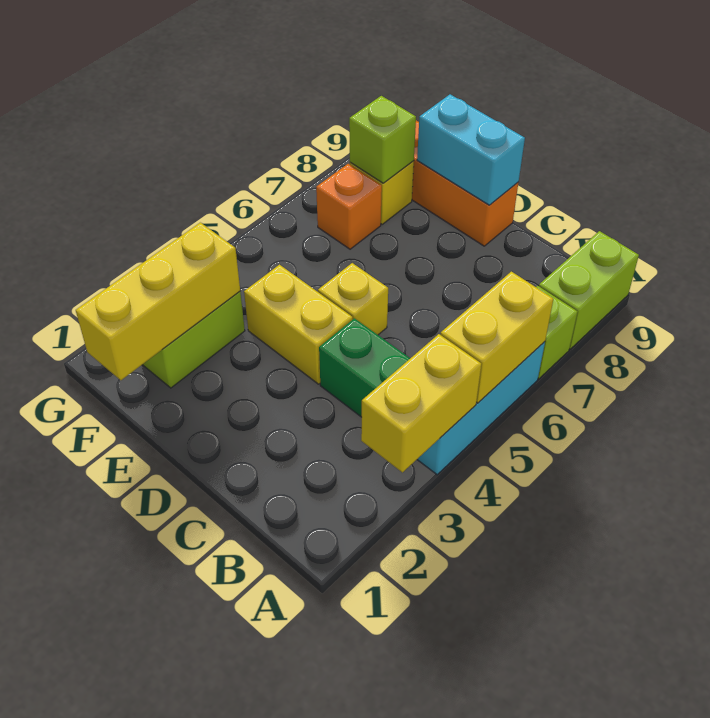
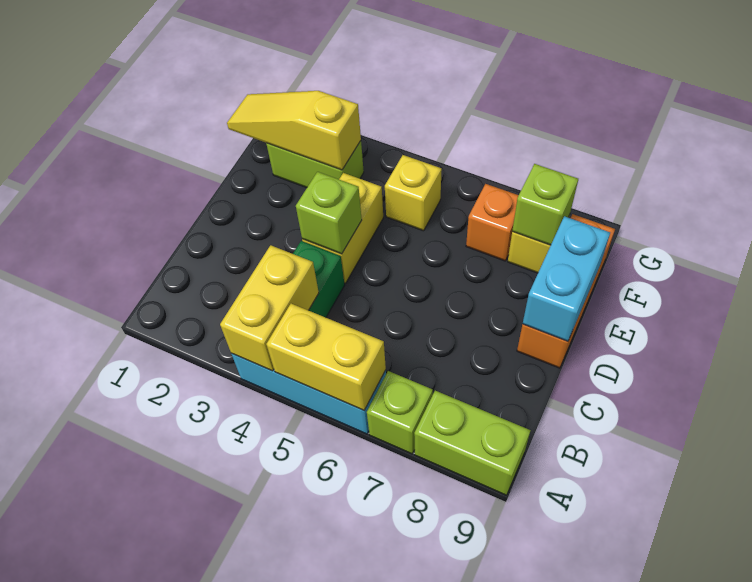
yellow 1x2 brick [361,334,481,473] -> yellow 1x2 brick turned to [220,245,319,371]
none -> lime 1x1 brick [296,172,362,254]
yellow 1x1 brick [318,263,388,335] -> yellow 1x1 brick moved to [385,155,442,231]
yellow 1x3 brick [76,223,240,380] -> yellow 1x3 slope [227,91,361,170]

